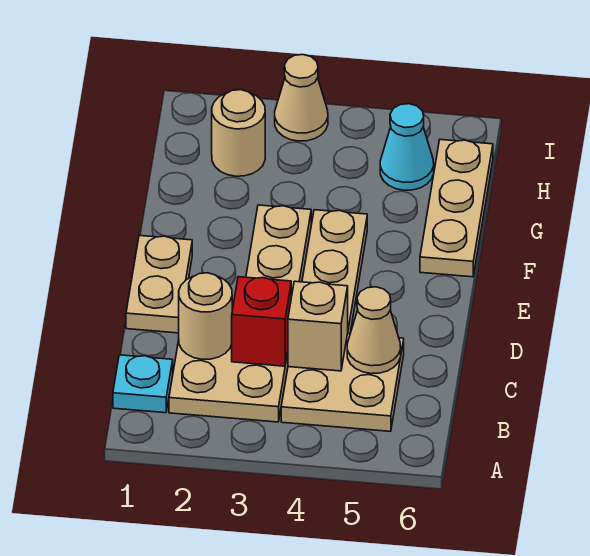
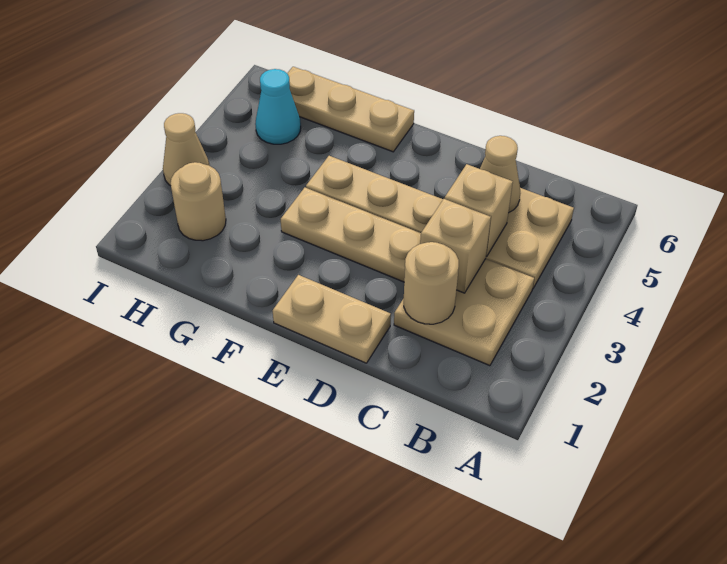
cyan 1x1 plate [113,355,173,413] -> none
red 1x1 brick [232,277,291,366] -> tan 1x1 brick [420,199,491,293]

